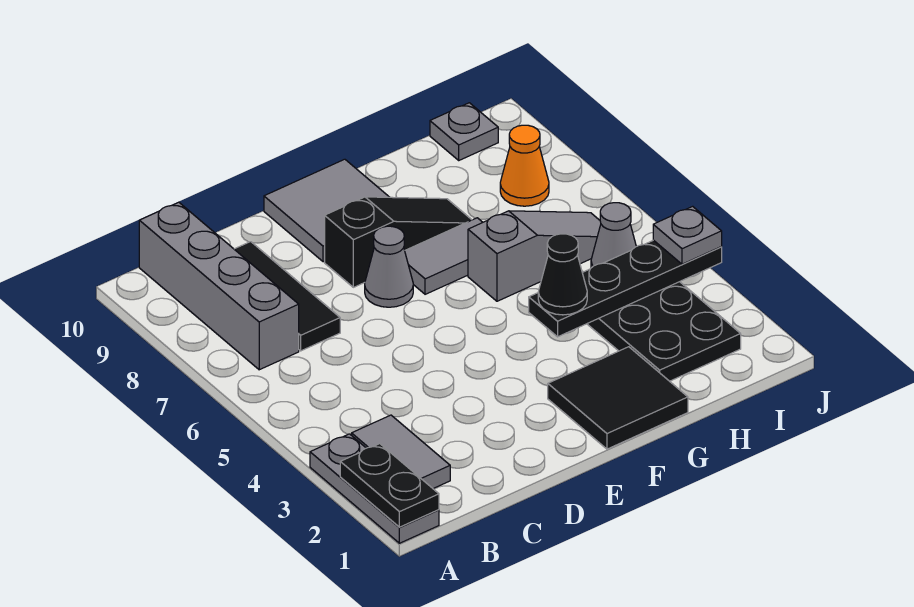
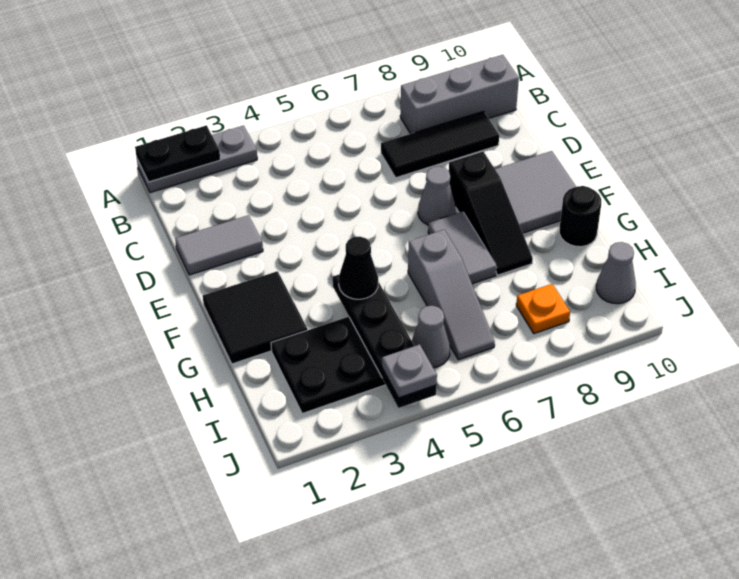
grey 1x2 tile [352,415,450,489] -> grey 1x2 tile moved to [175,215,263,275]
grey 1x4 brick [139,202,299,370] -> grey 1x3 brick [400,55,519,134]
none -> black 1x1 round brick [559,186,601,247]
orange 1x1 cone [500,125,549,206] -> orange 1x1 plate [516,284,570,334]
grey 1x1 plate [430,103,498,160] -> grey 1x1 cone [596,242,636,304]

